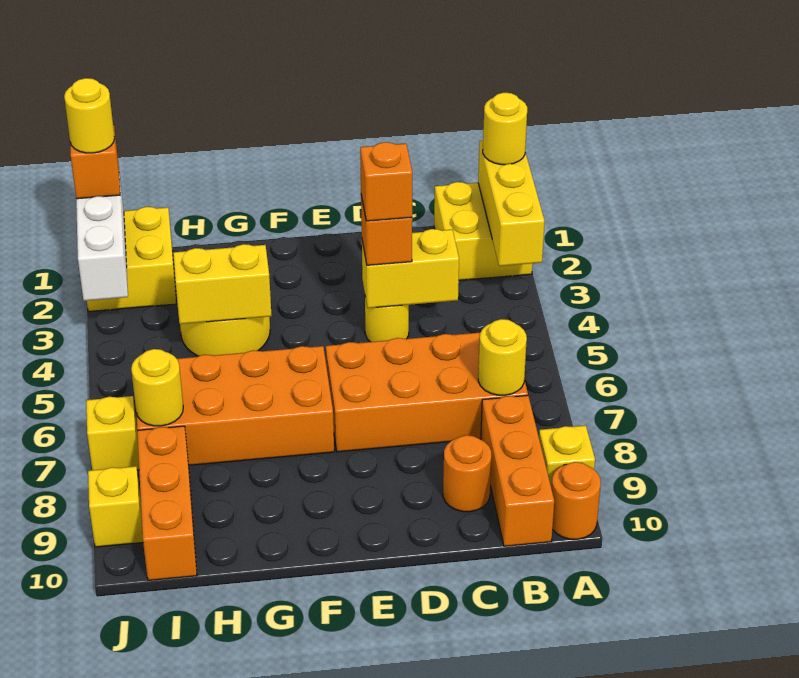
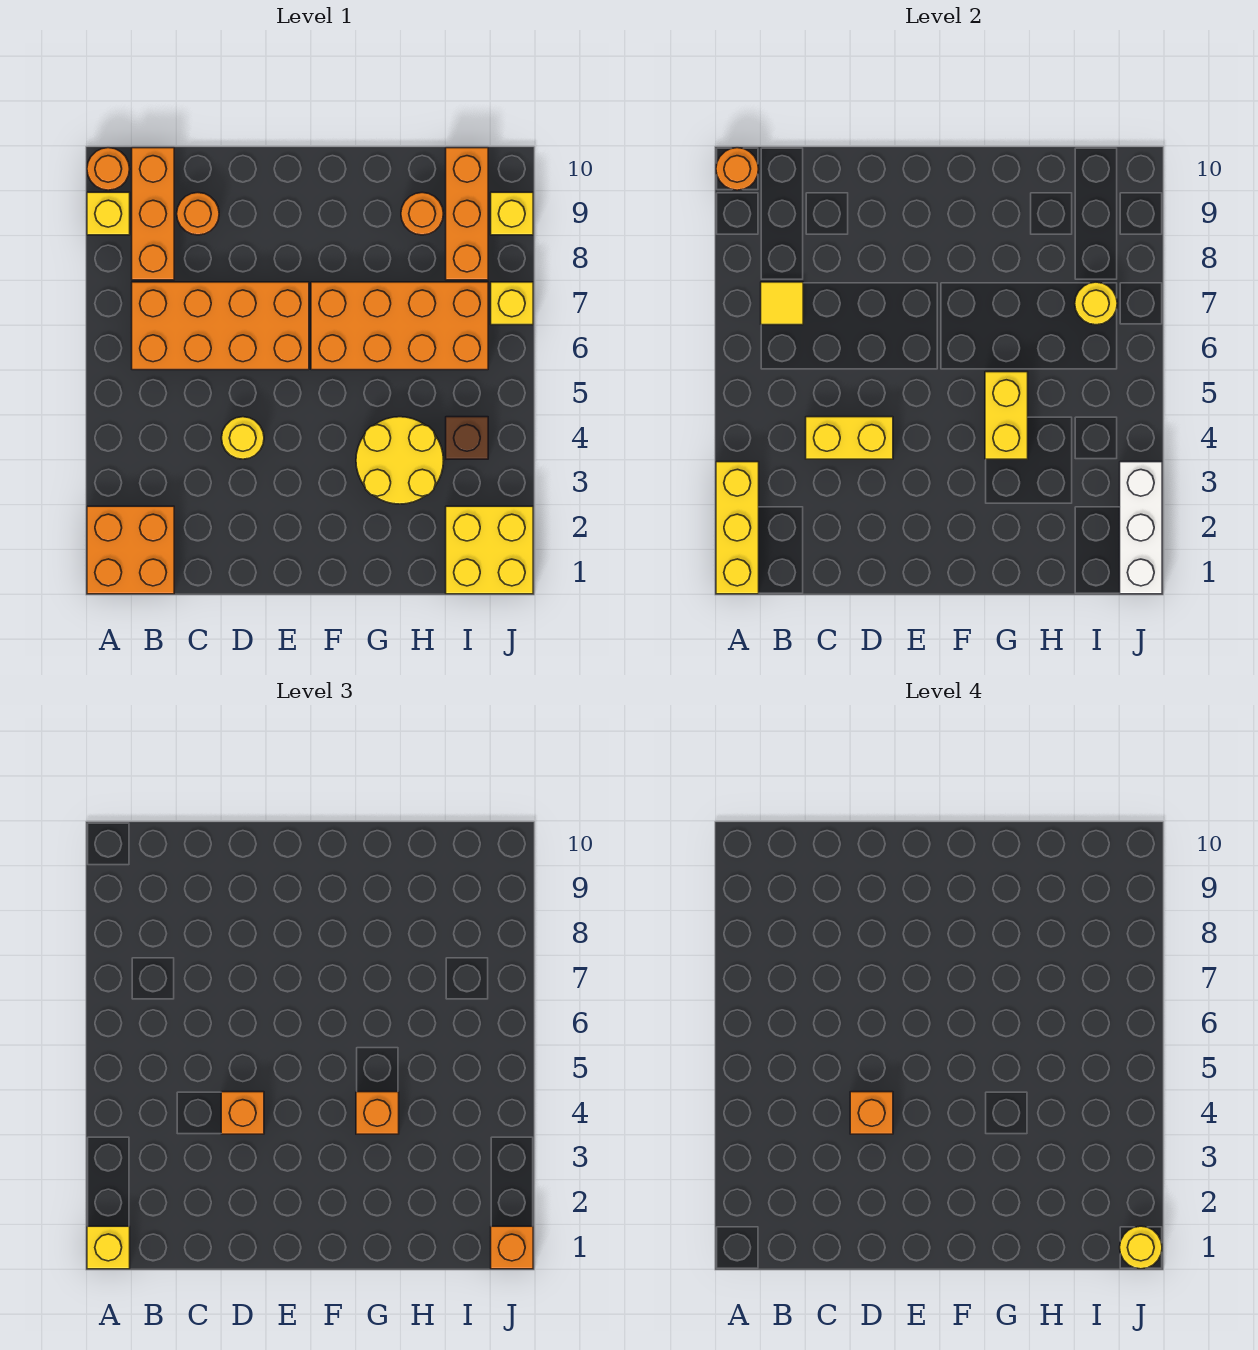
yellow 2x2 brick [434,182,532,280] -> orange 2x2 brick [87,506,174,594]
yellow 1x1 round brick [483,93,527,165] -> yellow 1x1 brick [87,1226,130,1269]
none -> orange 1x1 round brick [716,148,759,190]
yellow 1x1 round brick [478,319,527,395] -> yellow 1x1 tile [761,282,803,325]
yellow 1x2 brick [173,244,272,324] -> yellow 1x2 brick turned to [985,372,1028,459]
none -> orange 1x1 brick [356,1092,399,1134]
none -> orange 1x1 round brick [401,192,443,235]
none -> brown 1x1 brick [446,417,488,459]

